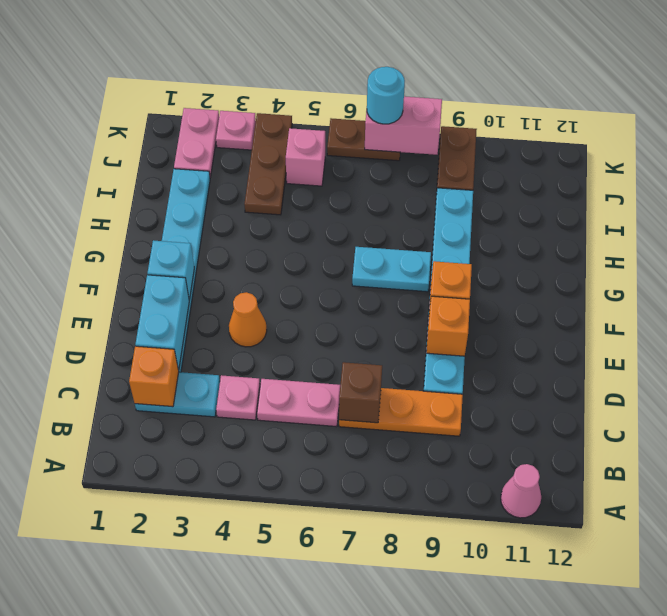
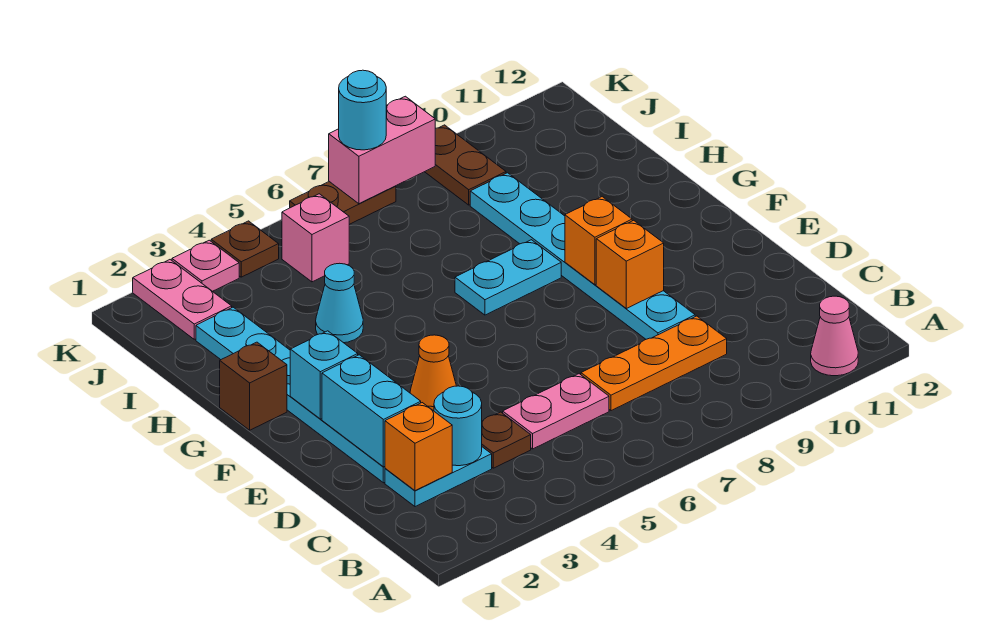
none -> cyan 1x1 round brick [434,386,482,466]
pink 1x1 plate [216,375,260,420] -> brown 1x1 plate [482,412,531,468]
brown 1x1 brick [339,362,382,423] -> brown 1x1 brick moved to [220,342,287,430]
none -> cyan 1x1 cone [316,263,363,343]
brown 1x3 plate [244,113,292,215] -> brown 1x1 plate [211,221,279,277]

